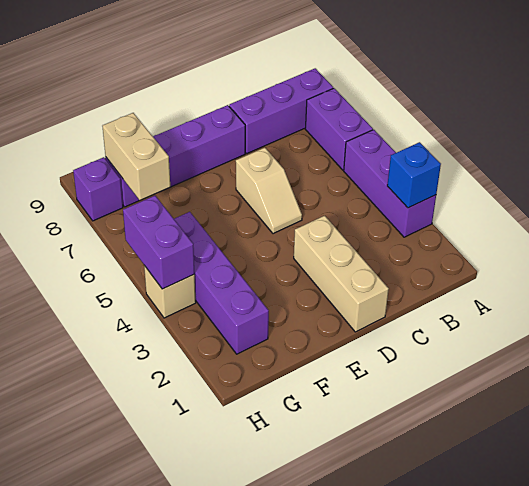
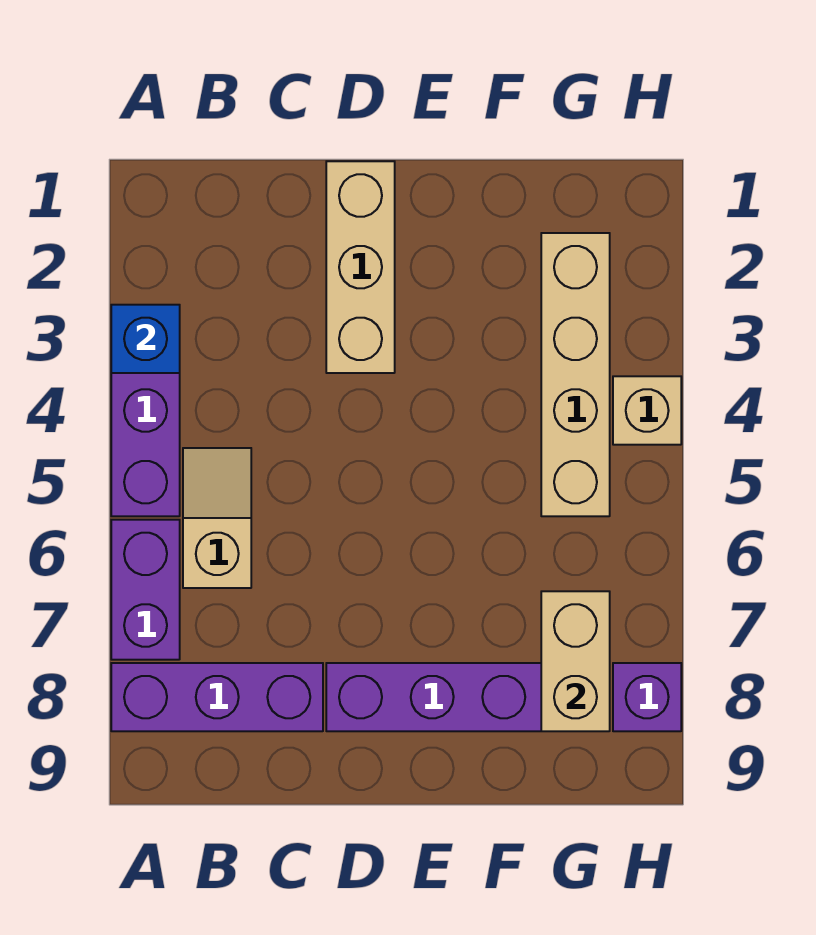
tan 1x2 slope [236,148,302,234] -> tan 1x2 slope moved to [183,448,251,588]
purple 1x4 brick [174,212,269,354] -> tan 1x4 brick [541,233,610,516]
purple 1x2 brick [123,196,194,289] -> none

